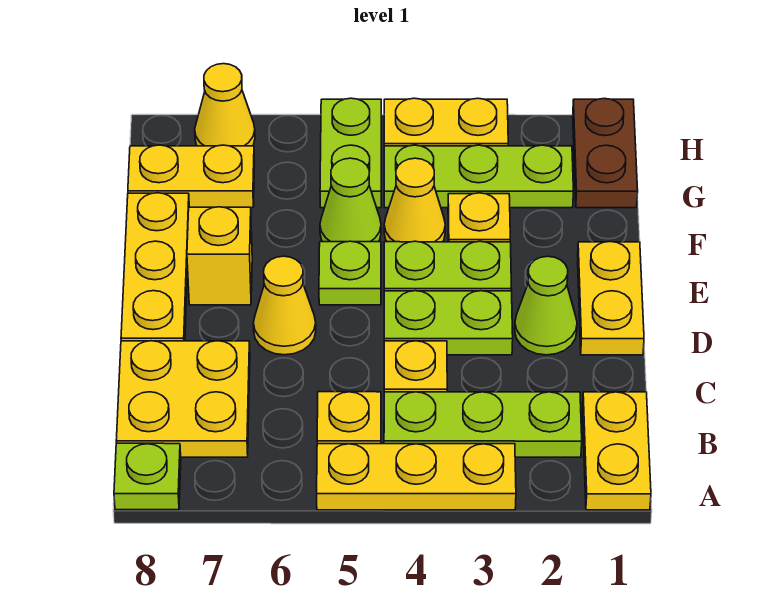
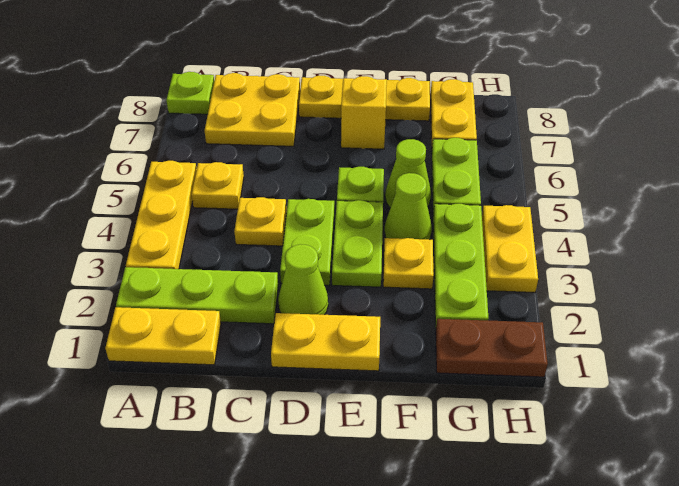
lime 1x3 plate [384,392,582,457] -> lime 1x3 plate turned to [116,267,278,324]
yellow 1x1 cone [253,256,316,355] -> none
yellow 1x1 cone [384,158,445,242] -> lime 1x1 cone [385,173,432,240]
lime 1x2 plate [320,98,381,208] -> lime 1x2 plate turned to [432,138,481,214]
yellow 1x1 cone [195,64,255,146] -> none

